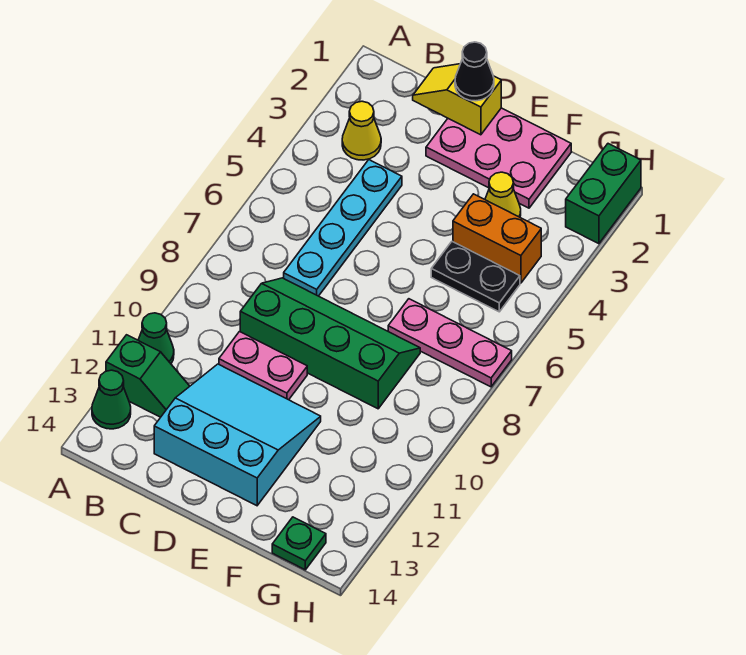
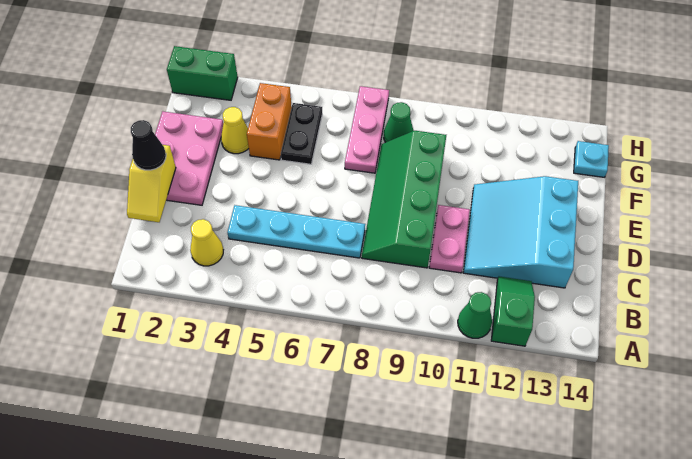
green 1x1 cone [92,370,131,429] -> green 1x1 cone moved to [384,102,414,143]
green 1x1 plate [272,517,326,570] -> cyan 1x1 plate [574,141,609,177]

